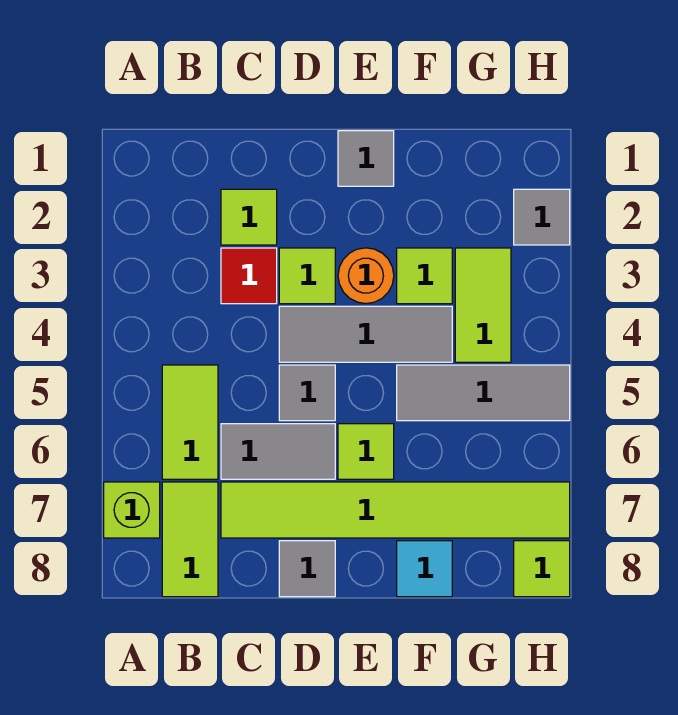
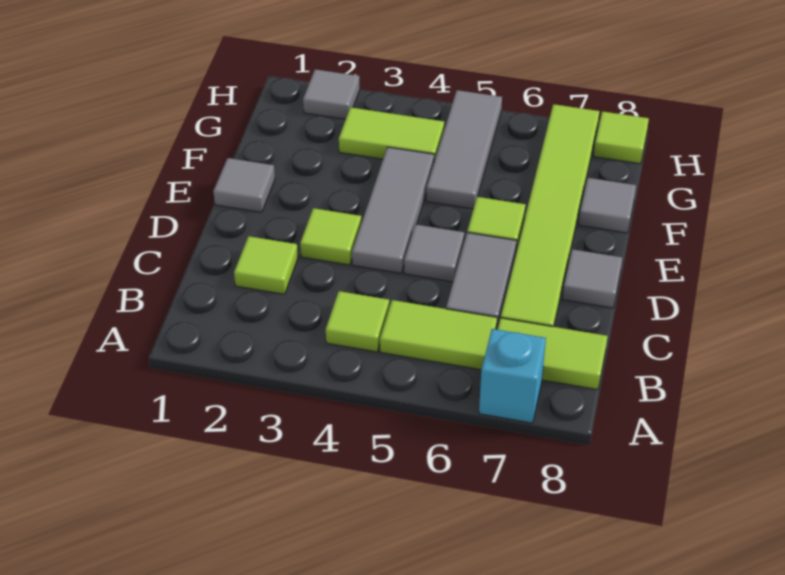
lime 1x1 brick [104,482,160,538] -> cyan 1x1 brick [479,329,546,423]
red 1x1 tile [221,248,277,304] -> none
orange 1x1 round brick [338,248,394,304] -> none
lime 1x1 tile [397,248,452,304] -> lime 1x1 tile moved to [326,291,389,352]
cyan 1x1 tile [397,541,452,597] -> grey 1x1 tile [579,178,636,233]

